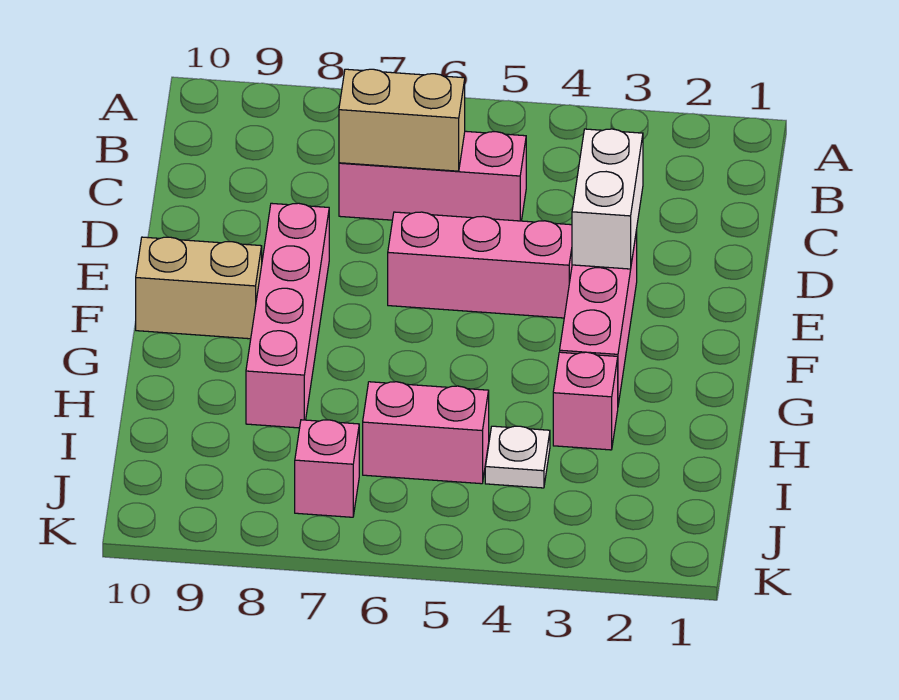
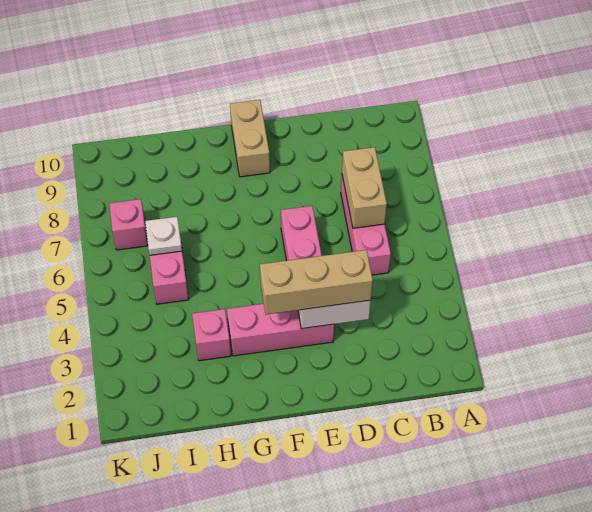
none -> tan 1x3 brick [260,250,373,314]
pink 1x4 brick [246,203,329,428] -> none
white 1x1 plate [485,426,550,488] -> white 1x1 plate moved to [145,217,182,255]

